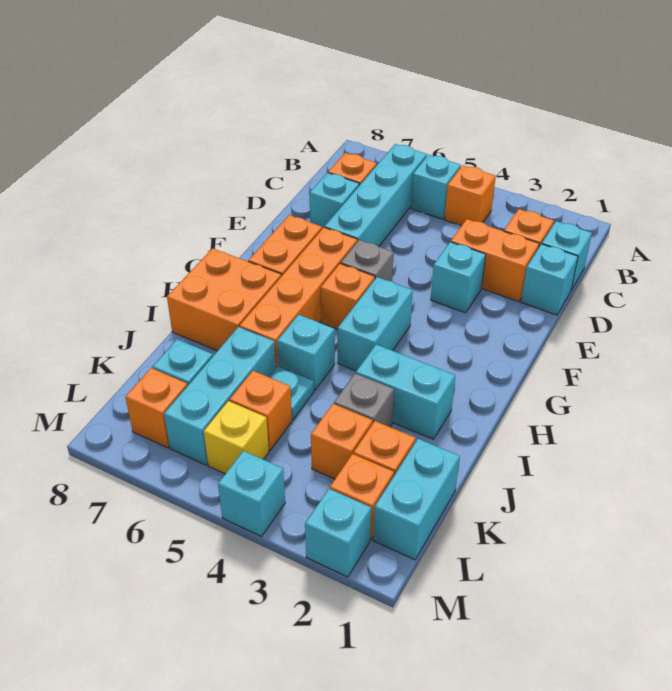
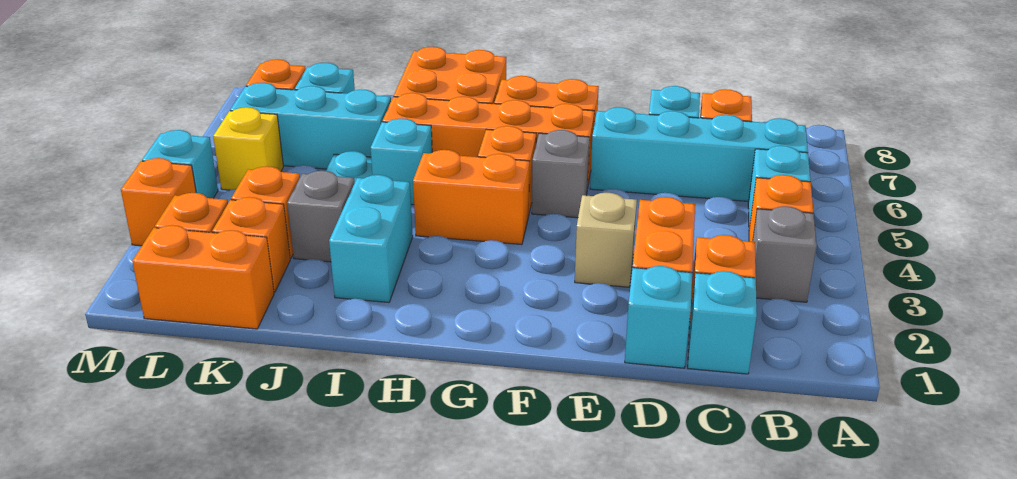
none -> grey 1x1 brick [753,206,817,302]
cyan 1x1 brick [431,242,486,313] -> tan 1x1 brick [575,193,637,287]
cyan 1x2 brick [338,277,413,371] -> orange 1x2 brick [413,150,529,245]
cyan 1x2 brick [373,439,460,560] -> orange 1x2 brick [132,225,274,329]
orange 1x1 brick [229,371,292,451] -> orange 1x1 brick moved to [121,158,196,246]
cyan 1x1 brick [305,489,371,577] -> none

